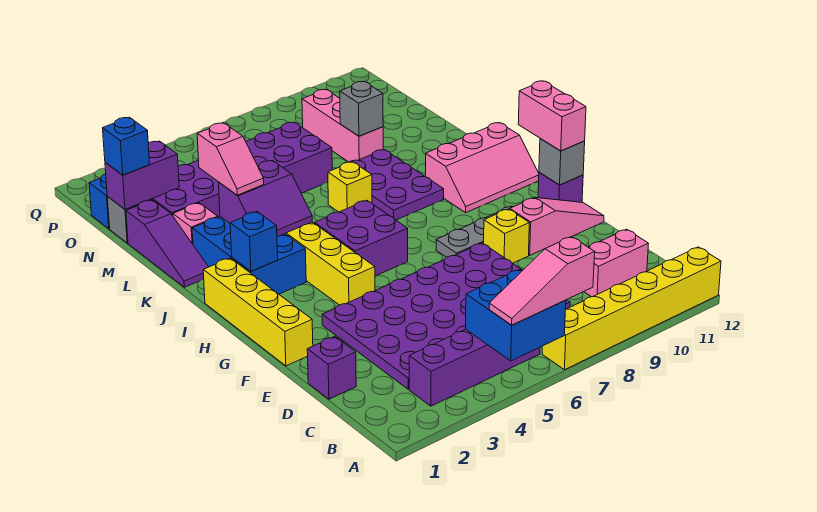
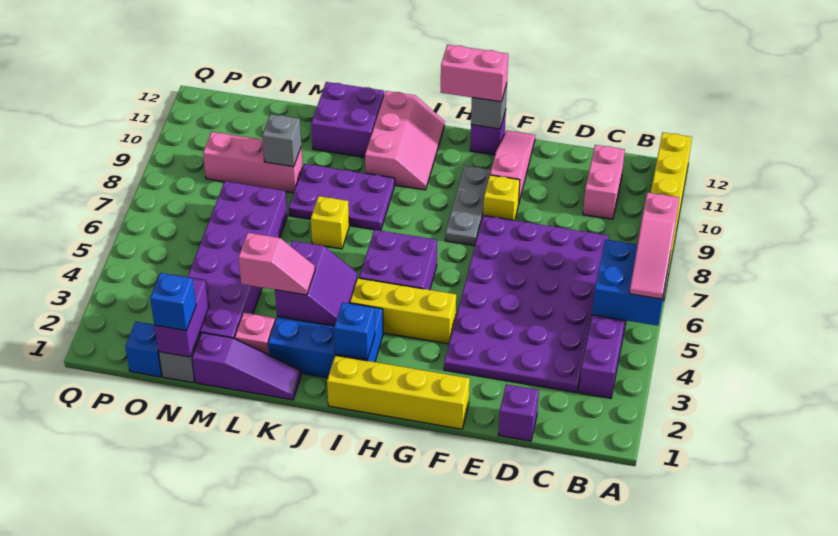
none -> purple 2x2 brick [311,82,384,157]

